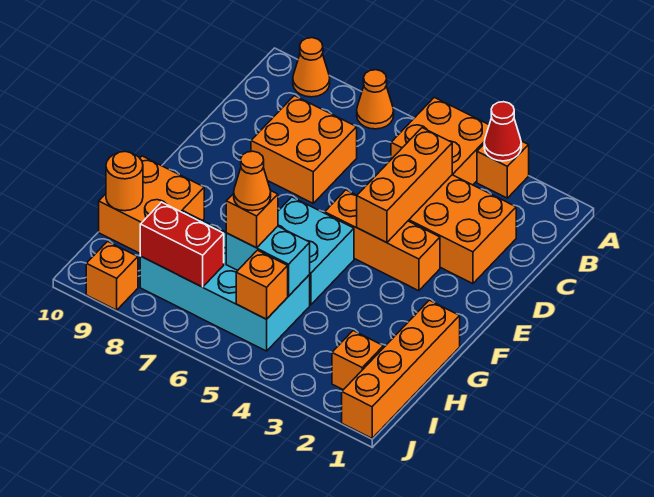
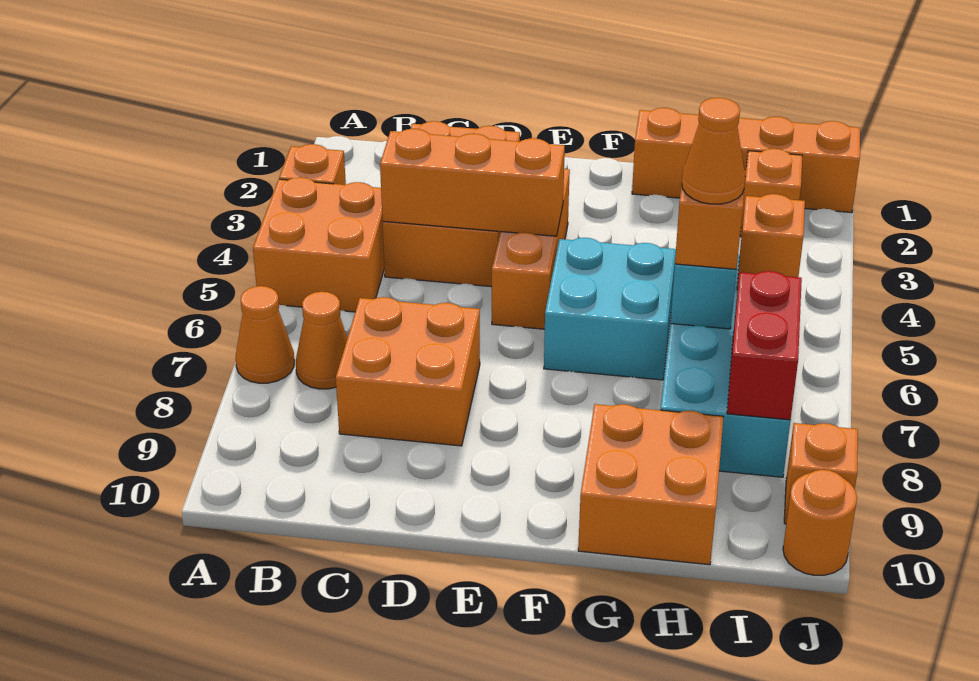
red 1x1 cone [484,102,521,161] -> none
orange 1x1 cone [293,38,330,97] -> orange 1x1 cone moved to [296,292,347,389]
orange 1x1 round brick [106,151,143,211] -> orange 1x1 round brick moved to [783,470,857,575]

